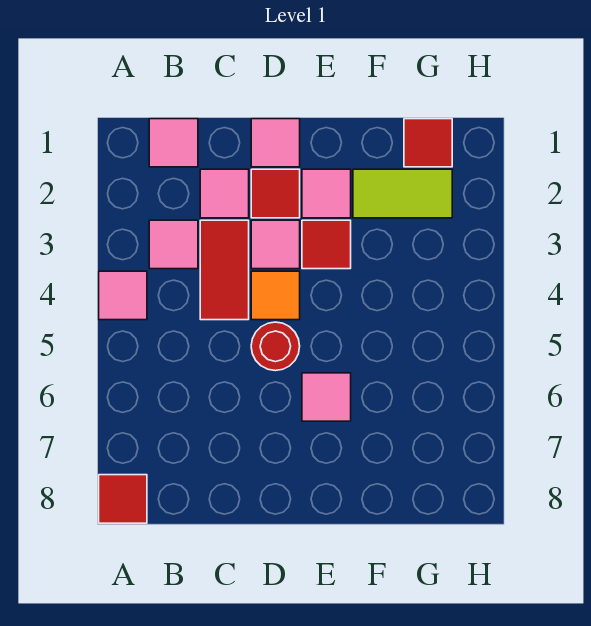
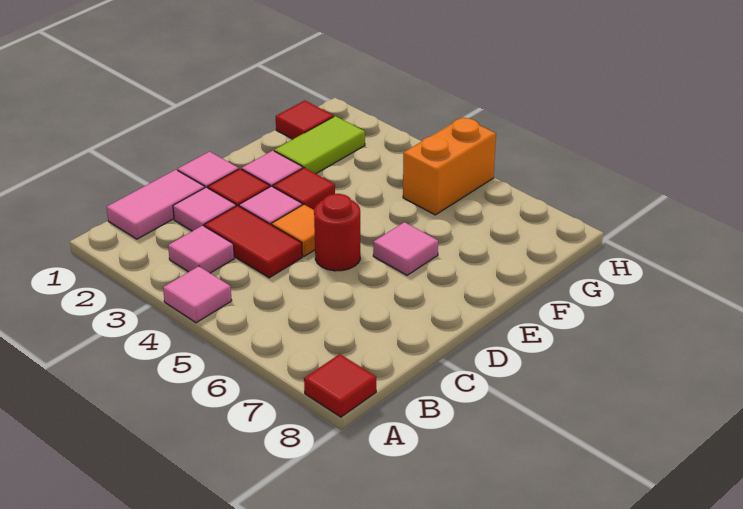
pink 1x1 tile [149,119,198,167] -> pink 1x2 tile [107,170,205,239]
none -> orange 1x2 brick [403,118,496,215]

